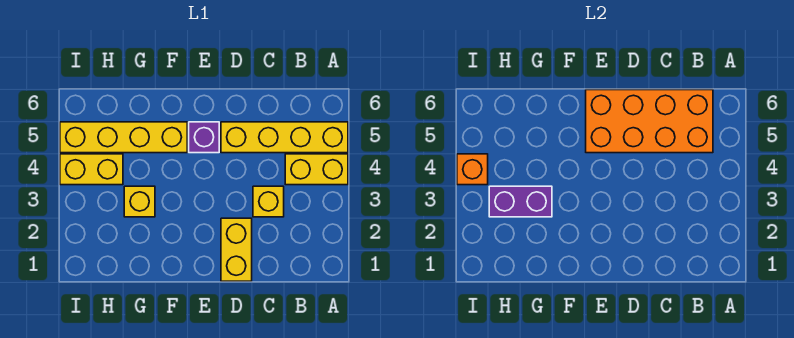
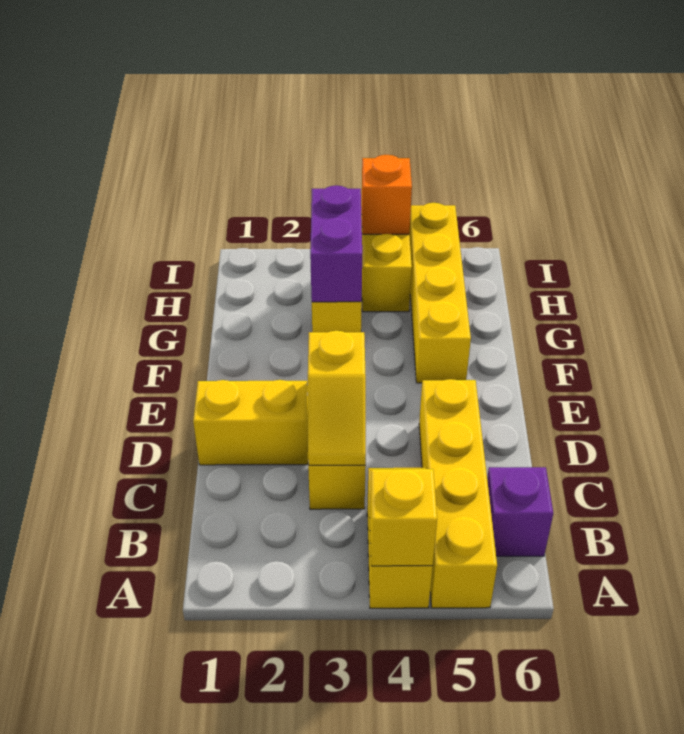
none -> yellow 1x1 brick [370,469,437,566]
orange 2x4 brick [586,90,713,153] -> none
none -> yellow 1x2 slope [307,331,366,465]
purple 1x1 brick [189,122,219,153] -> purple 1x1 brick moved to [487,467,553,556]

